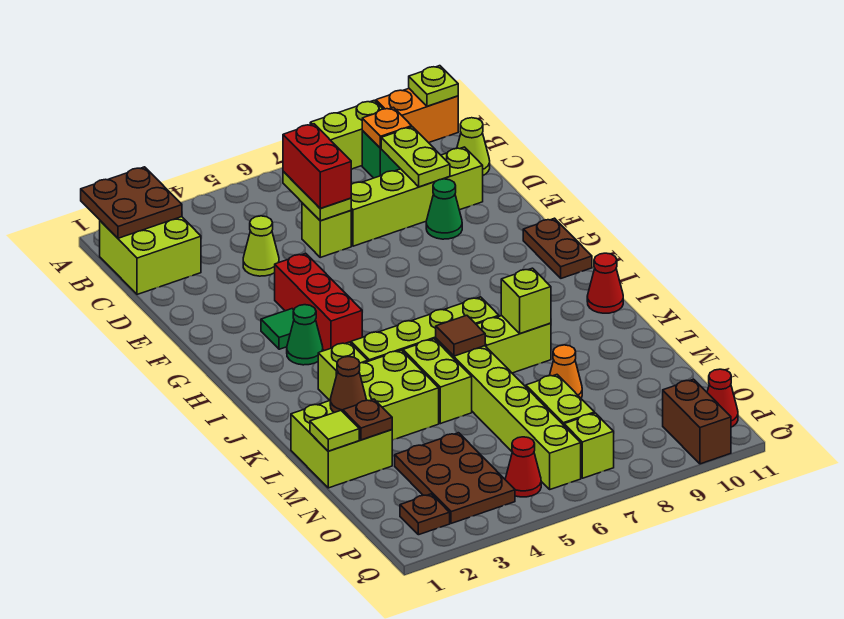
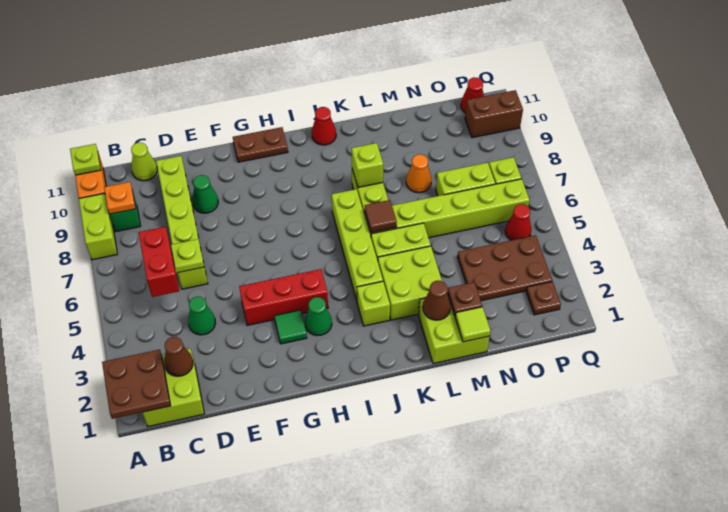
none -> brown 1x1 cone [164,337,193,376]
red 1x2 brick [283,124,351,209] -> red 1x2 brick turned to [138,227,179,297]
lime 1x2 plate [381,127,450,187] -> none
lime 1x1 cone [243,216,279,276] -> green 1x1 cone [188,297,216,335]

